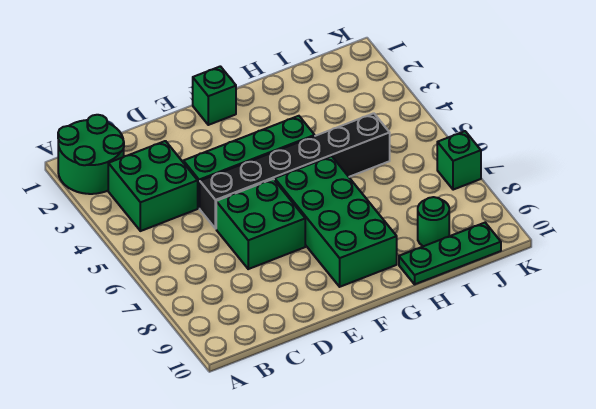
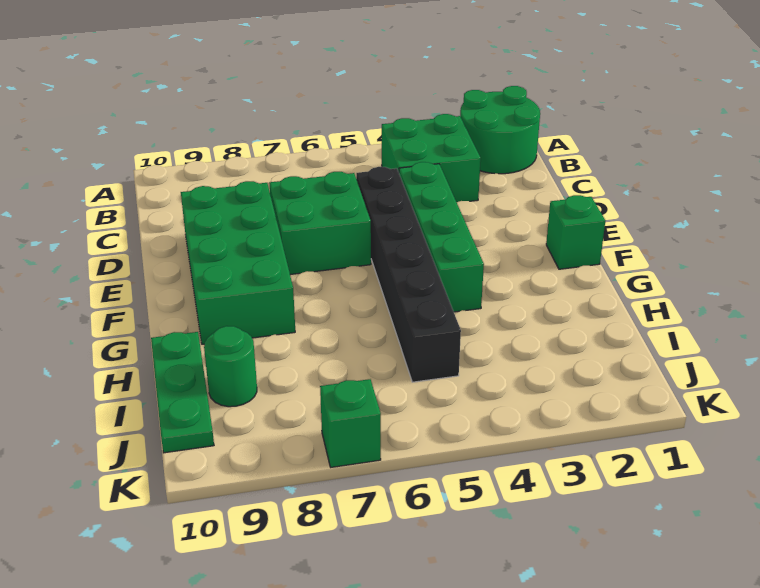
green 2x4 brick [275,156,397,287] -> green 2x4 brick turned to [181,181,295,344]

